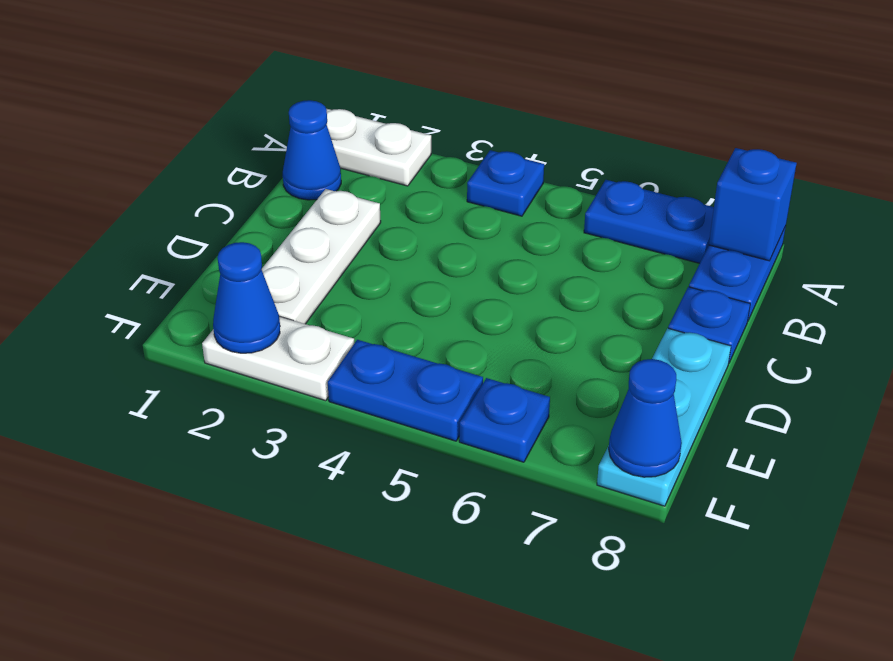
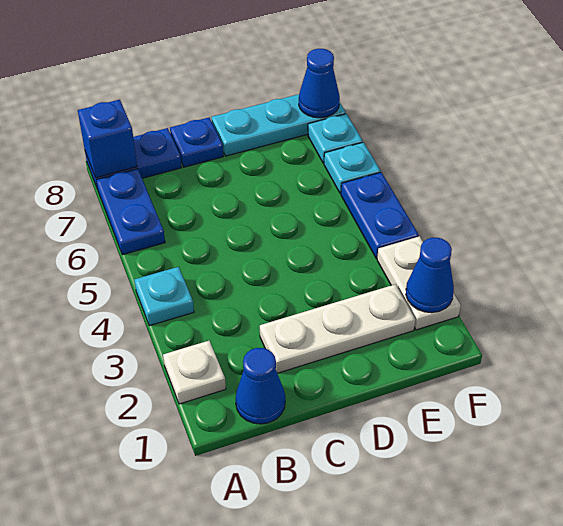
white 1x2 plate [326,109,431,186] -> white 1x1 plate [163,341,226,404]
blue 1x1 plate [467,150,544,216] -> cyan 1x1 plate [134,267,194,326]
blue 1x1 plate [459,378,550,462] -> cyan 1x1 plate [324,142,381,194]
none -> cyan 1x1 plate [308,114,363,163]

